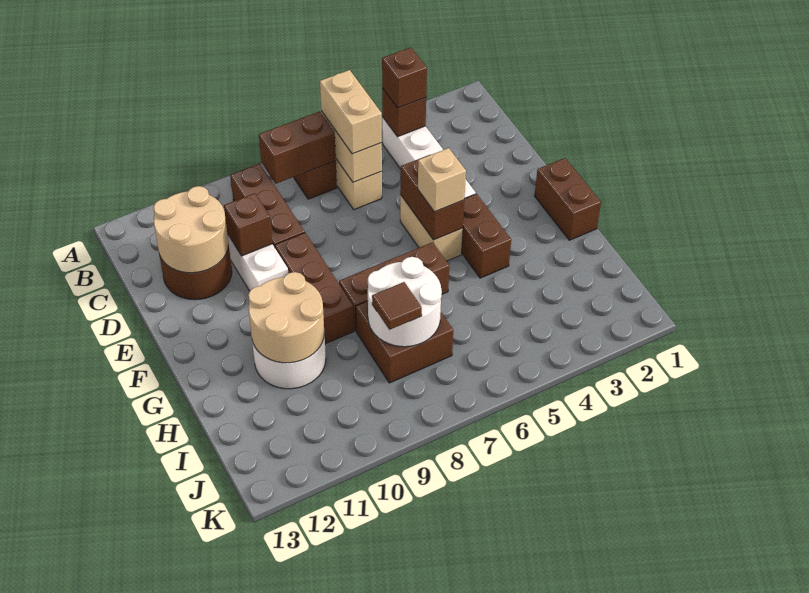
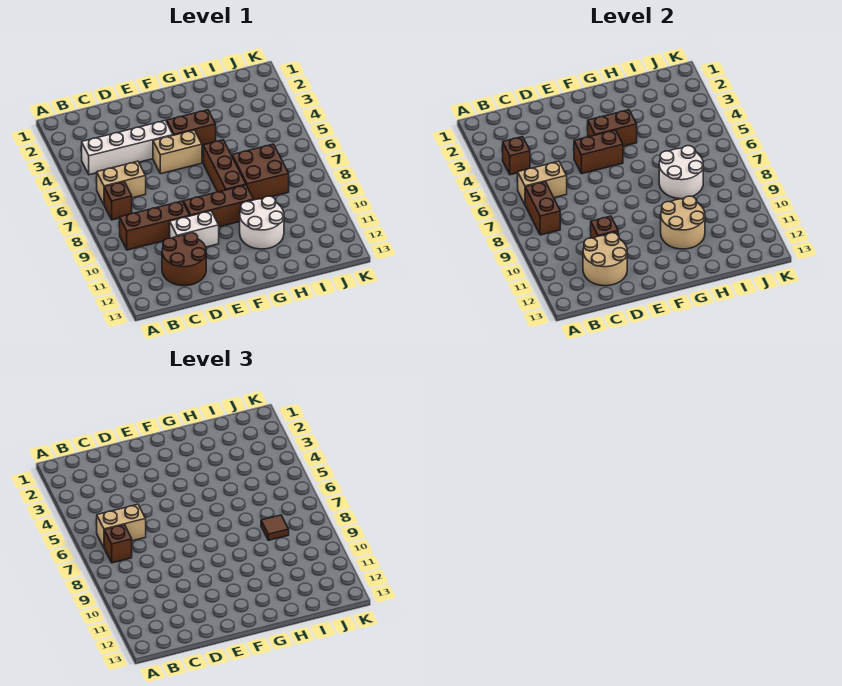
brown 1x1 brick [382,47,427,108] -> brown 1x1 brick moved to [104,525,132,563]
brown 1x2 brick [535,158,601,240] -> brown 1x2 brick moved to [588,110,637,146]
tan 1x1 brick [418,148,466,212] -> none

